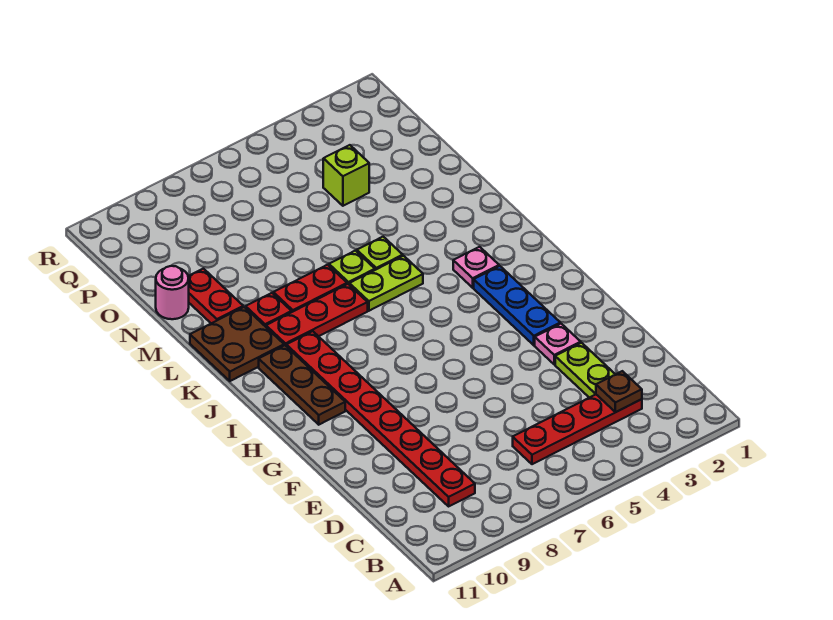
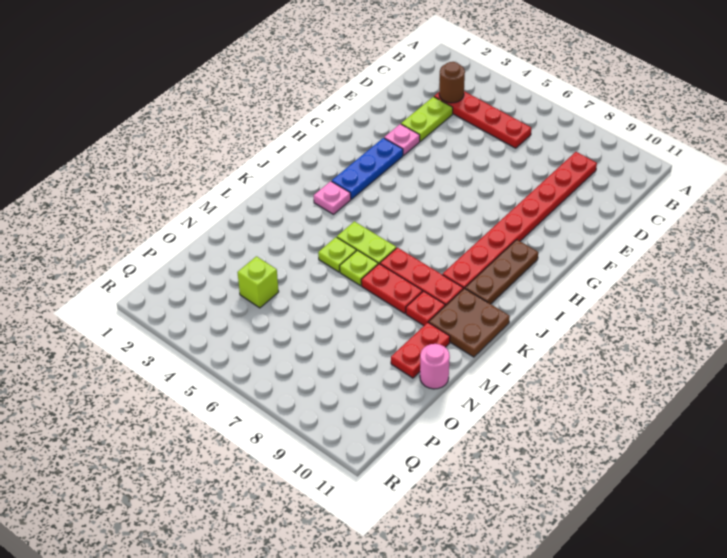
brown 1x1 plate [596,371,642,412] -> brown 1x1 round brick [439,62,465,103]

